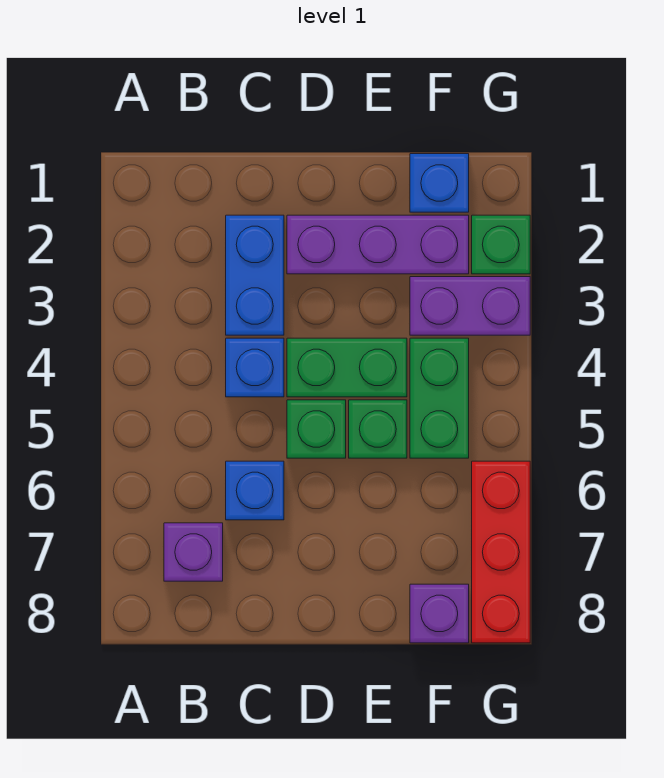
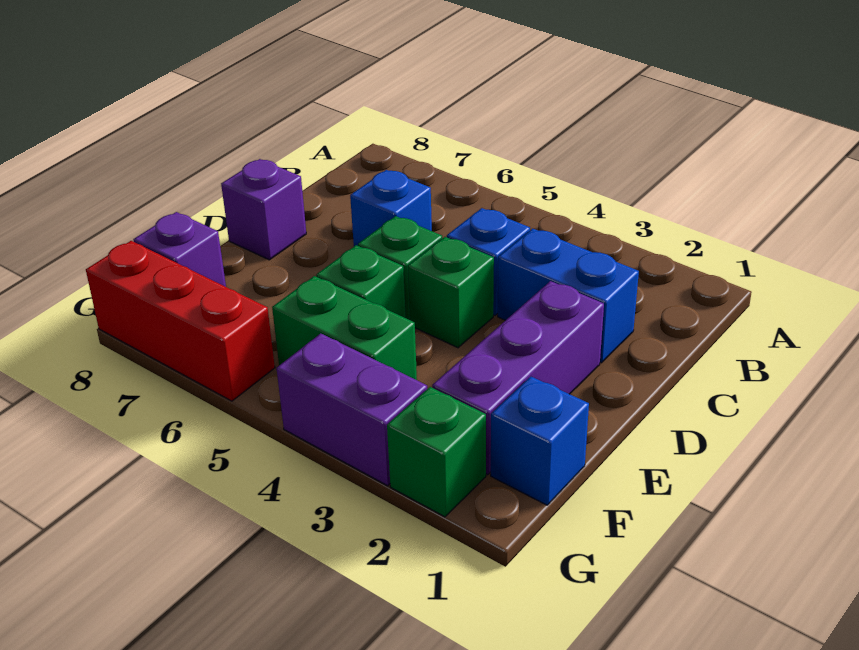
purple 1x1 brick [164,523,223,581] -> purple 1x1 brick moved to [221,159,306,260]
green 1x2 brick [287,338,407,397] -> green 1x1 brick [408,237,494,348]
purple 1x2 brick [410,277,530,335] -> purple 1x2 brick turned to [277,333,427,486]

